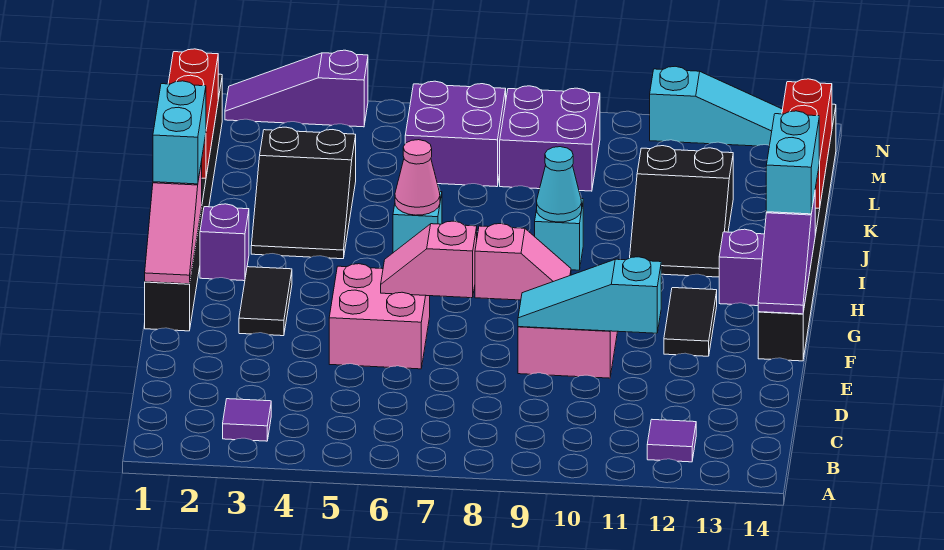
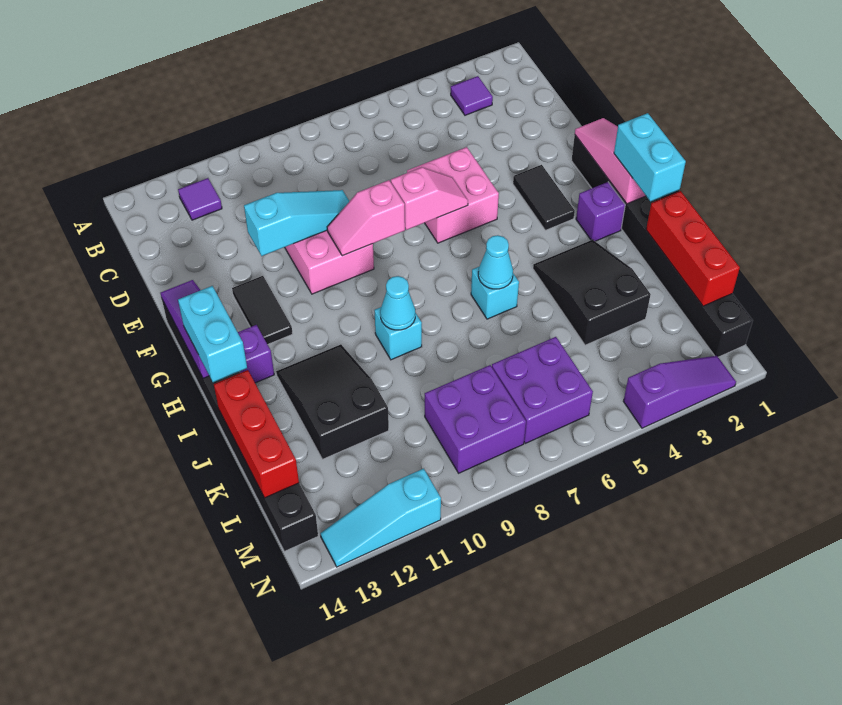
pink 1x1 cone [395,140,440,215] -> cyan 1x1 cone [478,235,513,289]

